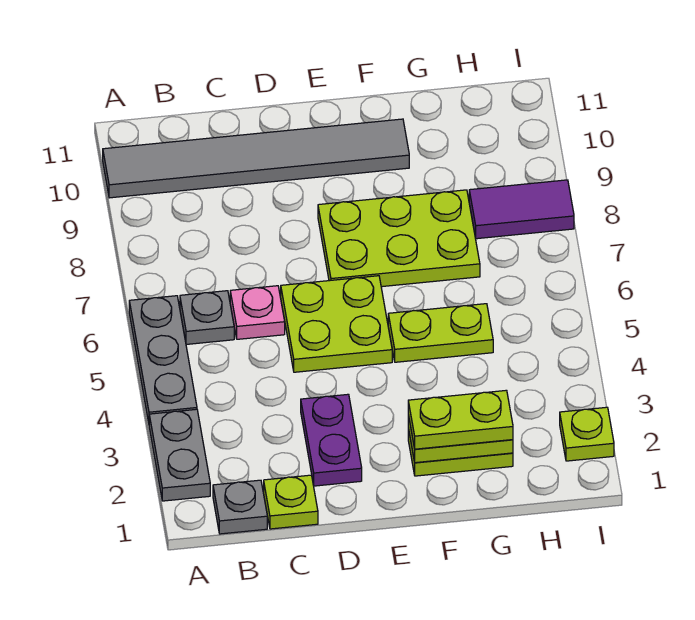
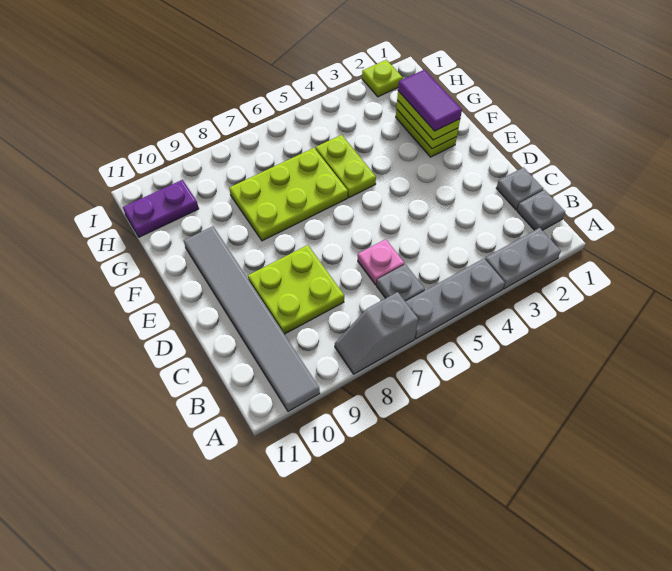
none -> grey 1x2 slope [335,292,418,374]
lime 1x1 plate [264,475,318,529] -> grey 1x1 plate [496,168,543,210]
purple 1x2 plate [301,394,362,486] -> purple 1x2 plate moved to [123,180,199,237]
lime 2x2 plate [281,276,392,372] -> lime 2x2 plate moved to [248,245,344,334]
lime 2x3 plate [318,190,480,287] -> lime 2x3 plate turned to [229,148,348,241]
purple 1x2 tile [469,180,574,239] -> purple 1x2 tile moved to [398,70,462,131]

